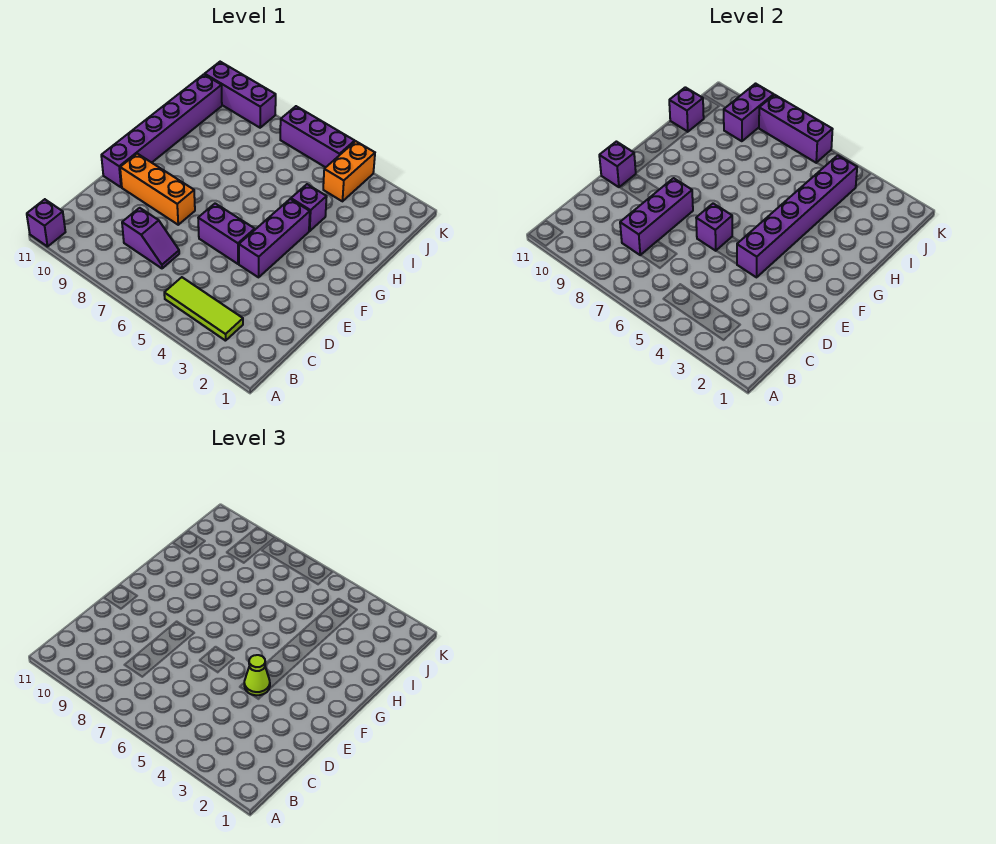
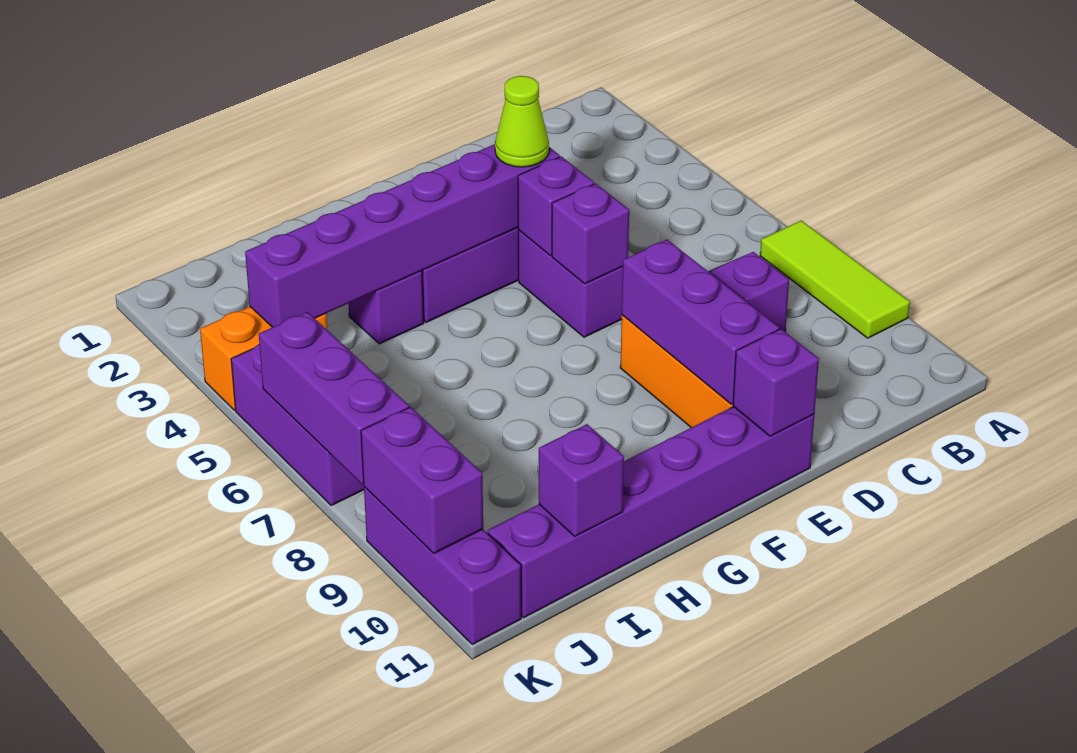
purple 1x1 brick [27,199,65,247] -> purple 1x1 brick moved to [518,156,594,256]
lime 1x3 tile [164,277,243,341] -> lime 1x3 tile moved to [760,221,910,338]
purple 1x3 brick [620,178,693,255] -> purple 1x3 brick turned to [622,240,779,404]
purple 1x2 brick [724,84,774,141] -> purple 1x2 brick turned to [361,407,483,553]

